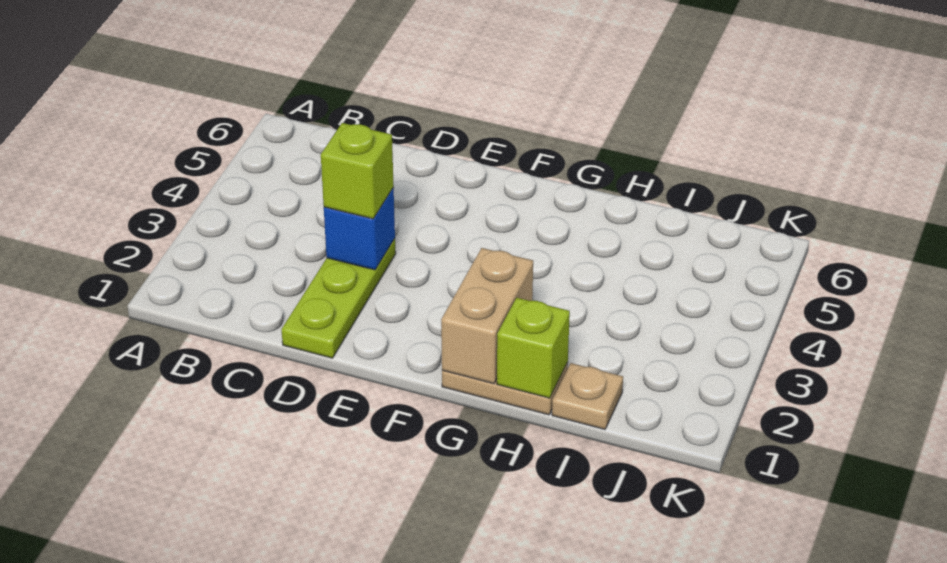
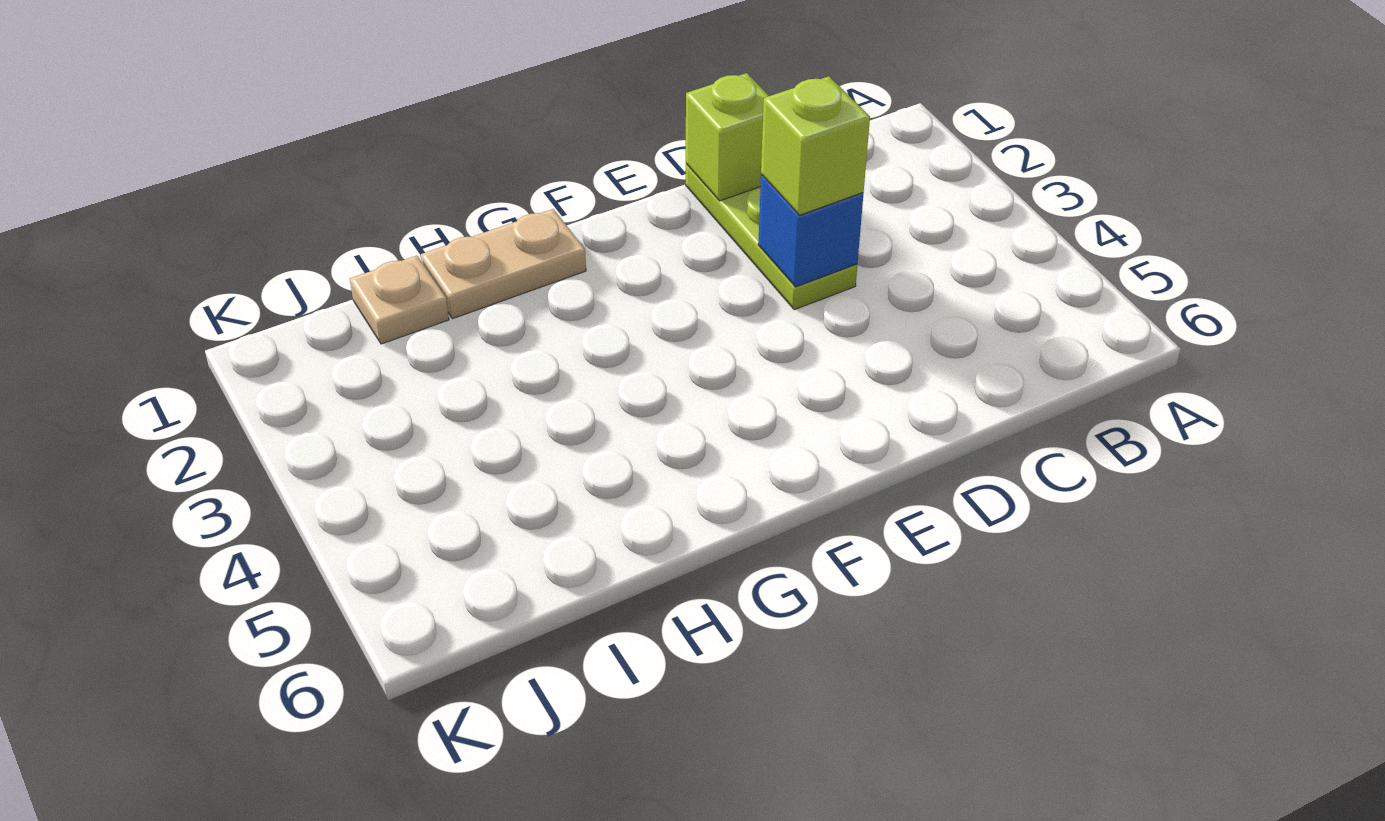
tan 1x2 brick [441,248,533,384] -> none
lime 1x1 brick [497,298,570,398] -> lime 1x1 brick moved to [686,73,769,201]

